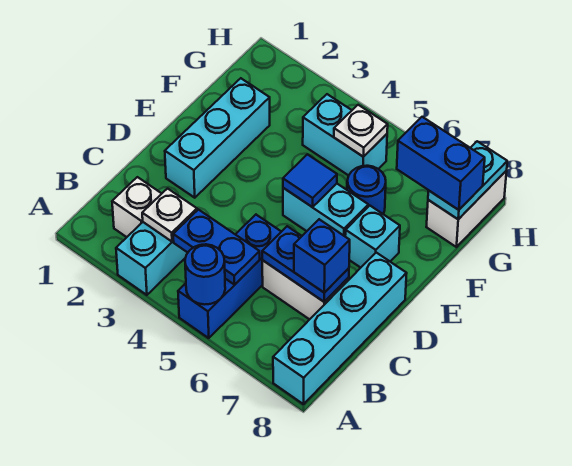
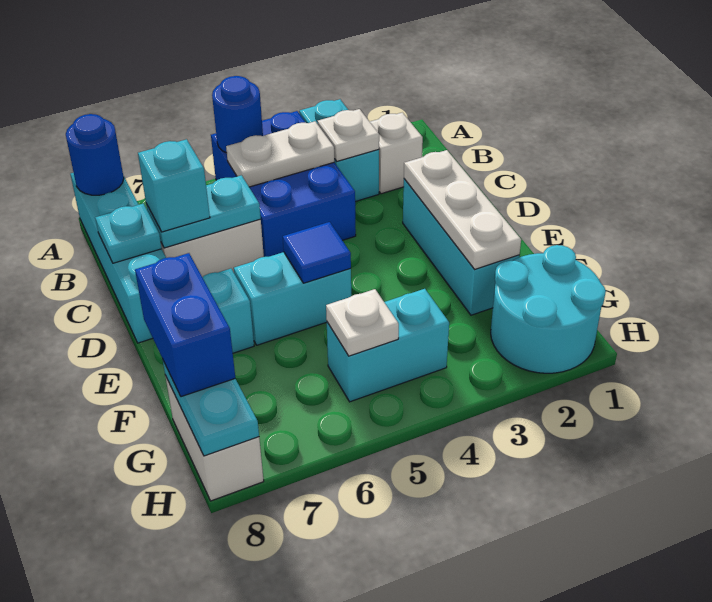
blue 1x3 brick [178,215,281,338] -> blue 2x3 brick [211,111,356,257]
blue 1x2 plate [173,210,260,285] -> white 1x2 plate [226,121,334,187]
blue 1x2 plate [262,226,349,302] -> cyan 1x2 plate [146,175,261,248]
blue 1x1 brick [294,219,350,293] -> cyan 1x1 brick [138,139,210,232]
none -> cyan 1x1 plate [95,204,162,263]
none -> white 1x3 plate [404,150,521,269]
blue 1x1 round brick [347,166,386,214] -> blue 1x1 round brick moved to [66,114,124,195]
none -> cyan 2x2 round brick [491,245,606,373]
blue 1x2 brick [397,117,485,210] -> blue 1x2 brick turned to [135,253,235,397]

